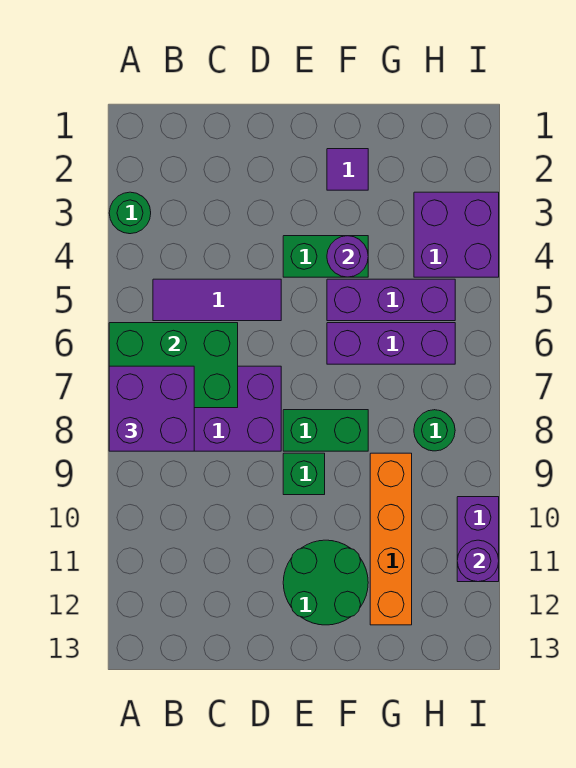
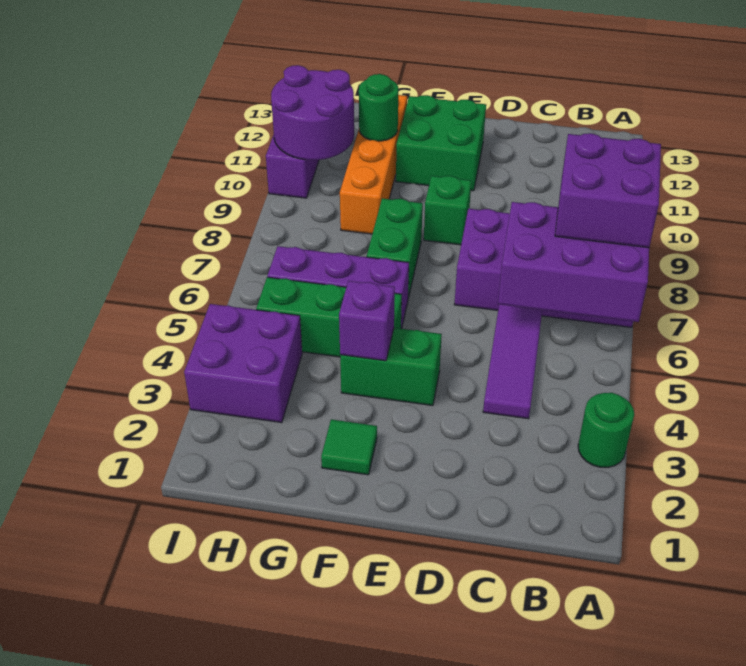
green 2x3 brick [109,323,238,408] -> purple 2x3 brick [498,202,649,322]
purple 1x3 tile [153,279,281,321] -> purple 1x3 tile turned to [483,305,542,419]
green 1x2 brick [283,410,368,451] -> green 1x2 brick turned to [367,198,423,298]
green 2x2 round brick [283,540,368,625] -> green 2x2 brick [396,95,486,191]
purple 1x1 tile [327,149,368,190] -> green 1x1 tile [321,419,377,475]
purple 1x1 round brick [327,236,368,277] -> purple 1x1 brick [339,281,395,361]
purple 1x3 brick [327,279,455,321] -> green 1x3 brick [256,277,402,357]
green 1x1 round brick [414,410,455,451] -> green 1x1 round brick moved to [359,74,398,141]
purple 1x1 round brick [457,540,499,582] -> purple 2x2 round brick [271,65,354,160]

